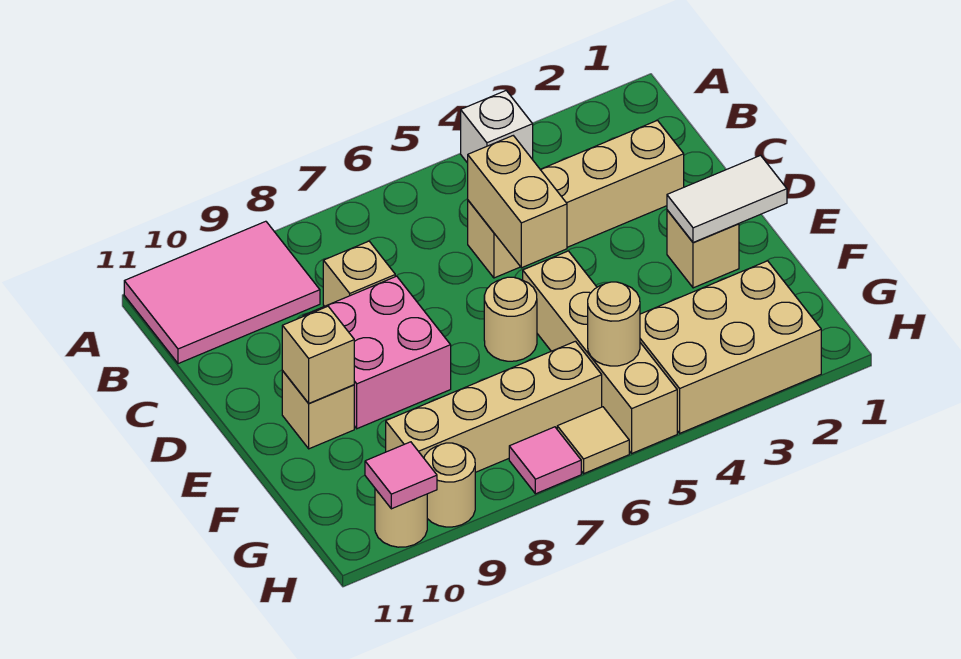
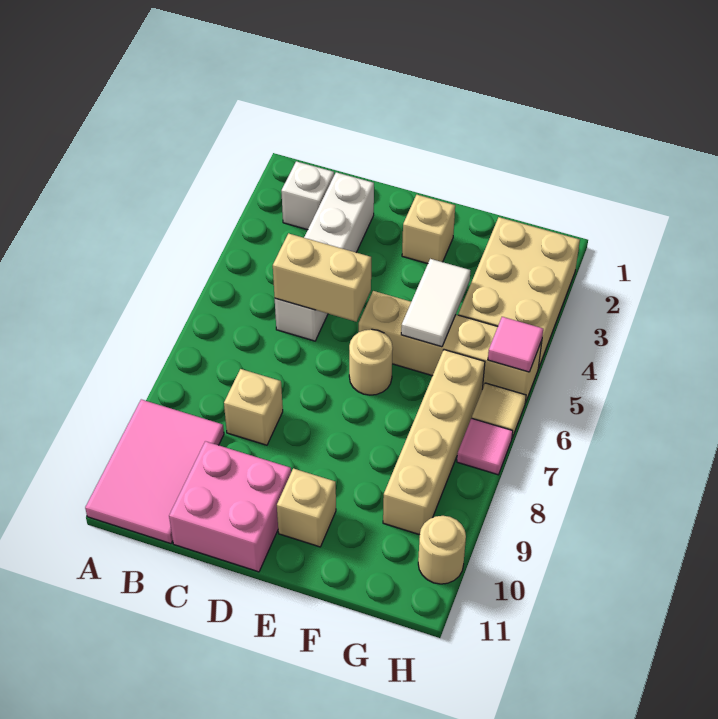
white 1x1 brick [461,91,533,163] -> white 1x1 brick moved to [281,161,334,230]
tan 1x4 brick [468,120,684,278] -> white 1x4 brick [275,172,374,341]
pink 2x2 brick [303,276,451,429] -> pink 2x2 brick moved to [169,441,291,572]
white 1x2 tile [667,155,787,242] -> white 1x2 tile moved to [401,259,470,347]
tan 1x1 brick [282,306,354,403] -> none
tan 1x1 round brick [588,282,640,366] -> none
tan 1x1 round brick [424,443,475,527] -> none
pink 1x1 tile [365,442,437,509] -> pink 1x1 tile moved to [488,317,543,372]

